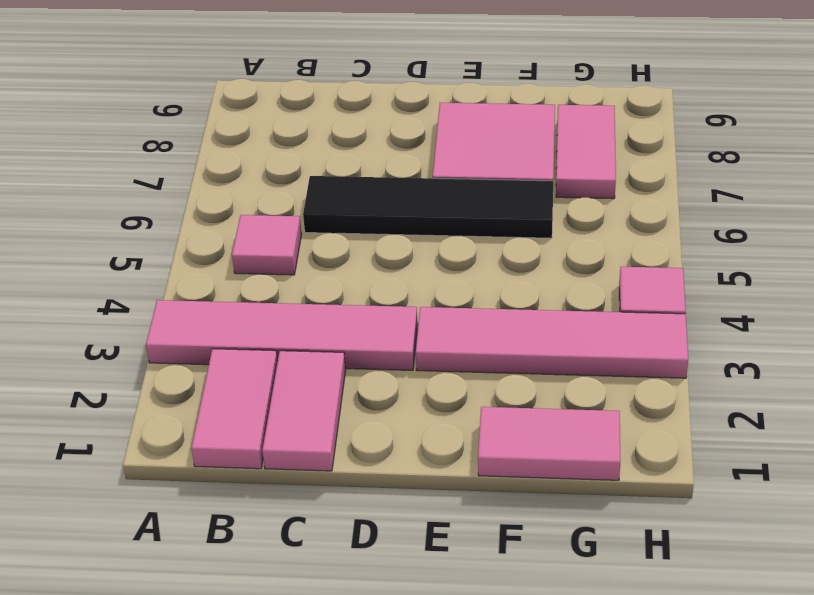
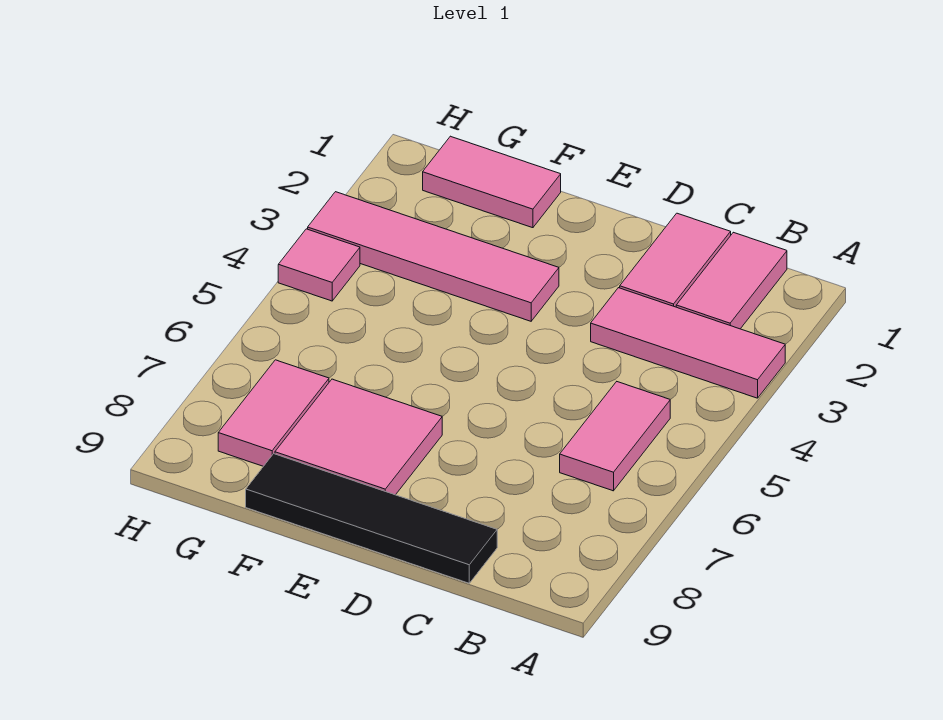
pink 1x4 tile [146,300,418,370] -> pink 1x3 tile [591,288,785,398]
pink 1x1 tile [232,215,302,275] -> pink 1x2 tile [560,382,670,491]
black 1x4 tile [303,176,553,238] -> black 1x4 tile moved to [246,454,497,583]

